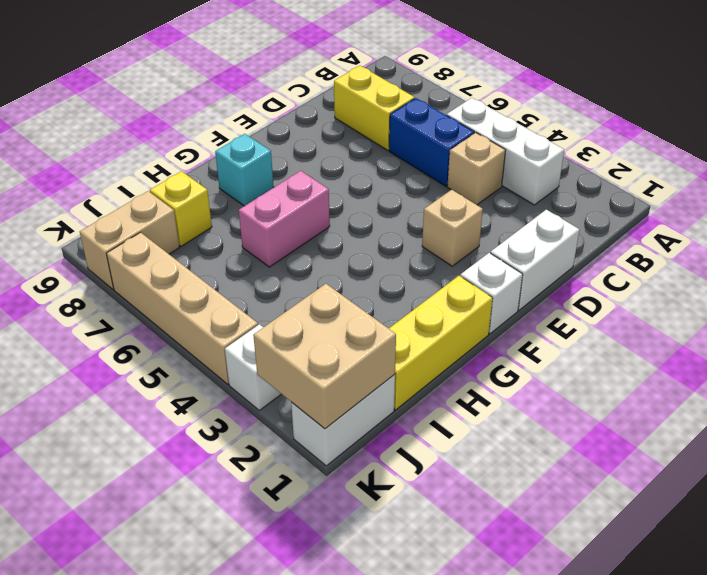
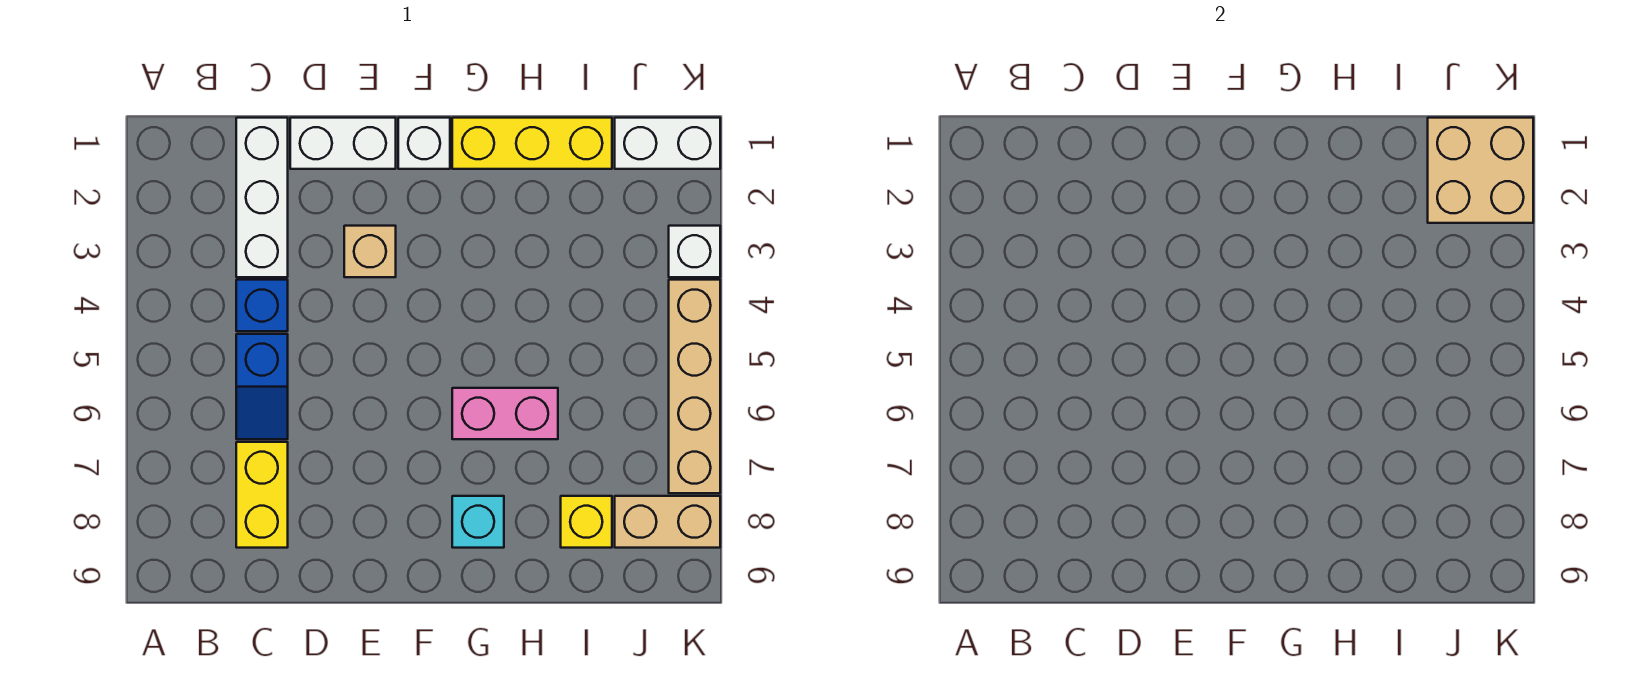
white 1x3 brick [447,98,564,205] -> white 1x3 brick moved to [236,118,288,277]
tan 1x1 brick [447,133,506,205] -> blue 1x1 brick [236,280,288,331]
blue 1x2 brick [389,98,474,186] -> blue 1x2 slope [236,334,288,439]

